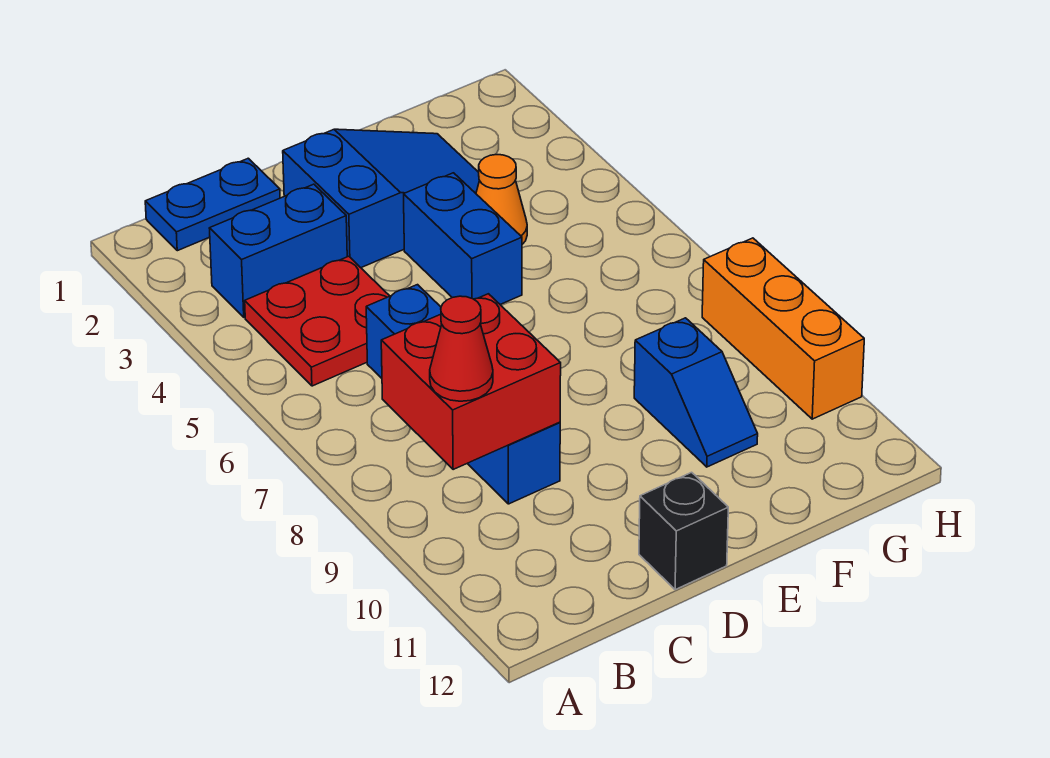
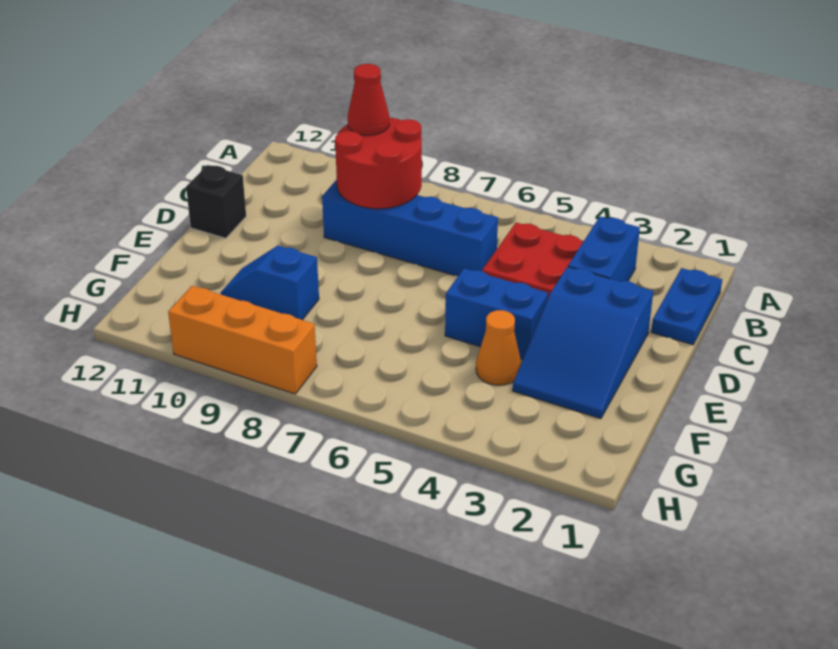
red 2x2 brick [381,294,561,469] -> red 2x2 round brick [335,117,422,209]

